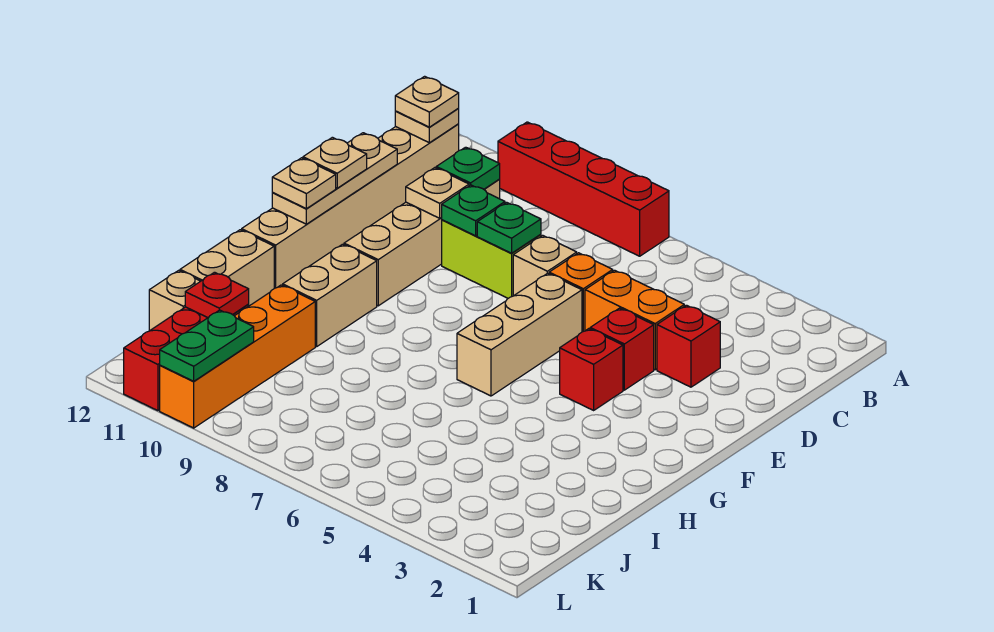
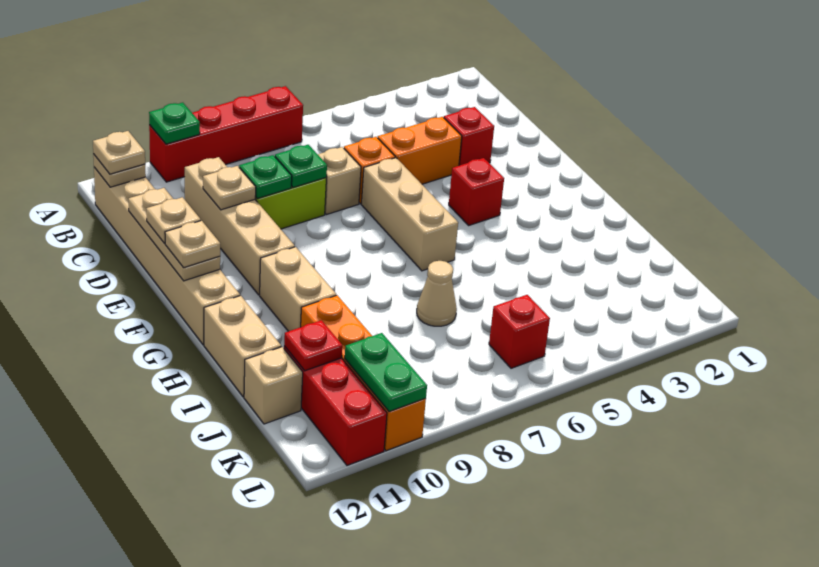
green 1x1 plate [436,147,500,189] -> green 1x1 plate moved to [149,103,200,144]
red 1x1 brick [590,308,654,390] -> red 1x1 brick moved to [489,295,550,368]
none -> tan 1x1 cone [417,261,457,326]

